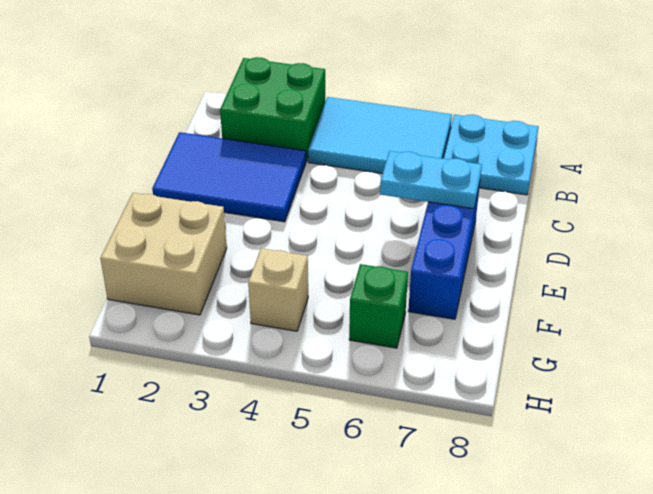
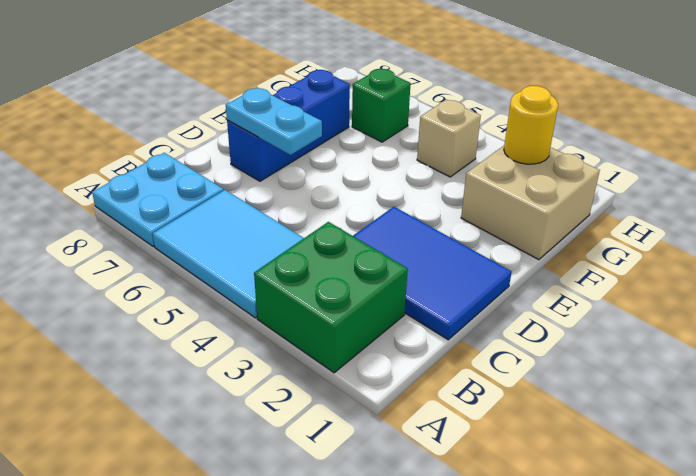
none -> yellow 1x1 round brick [504,86,558,164]

